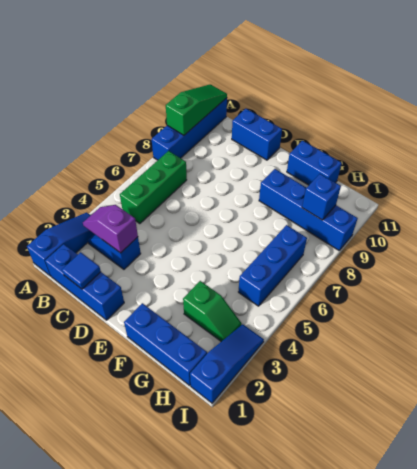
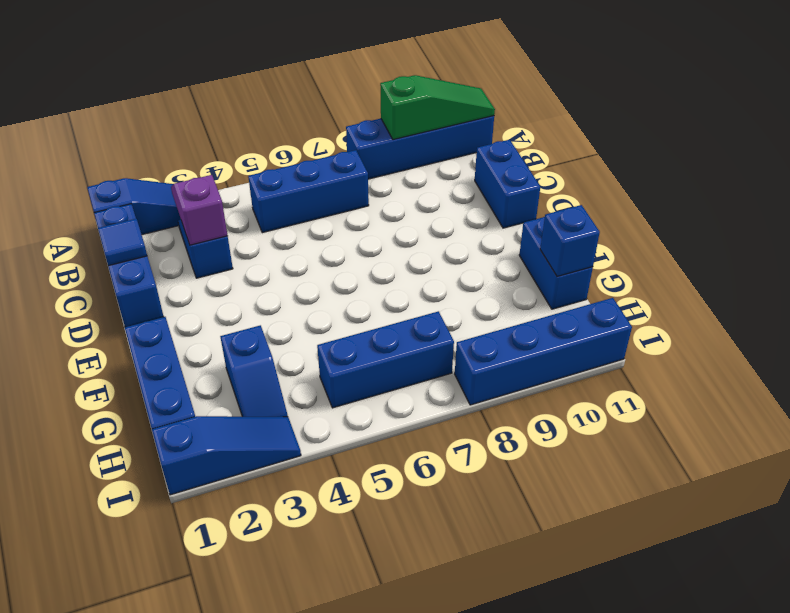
green 1x3 brick [120,151,187,224] -> blue 1x3 brick [248,150,369,233]
blue 1x4 brick [259,169,358,250] -> blue 1x4 brick turned to [455,298,632,405]
green 1x2 slope [183,281,242,342] -> blue 1x2 slope [220,325,288,417]
blue 1x1 brick [302,174,341,220] -> blue 1x1 brick moved to [540,205,600,277]

